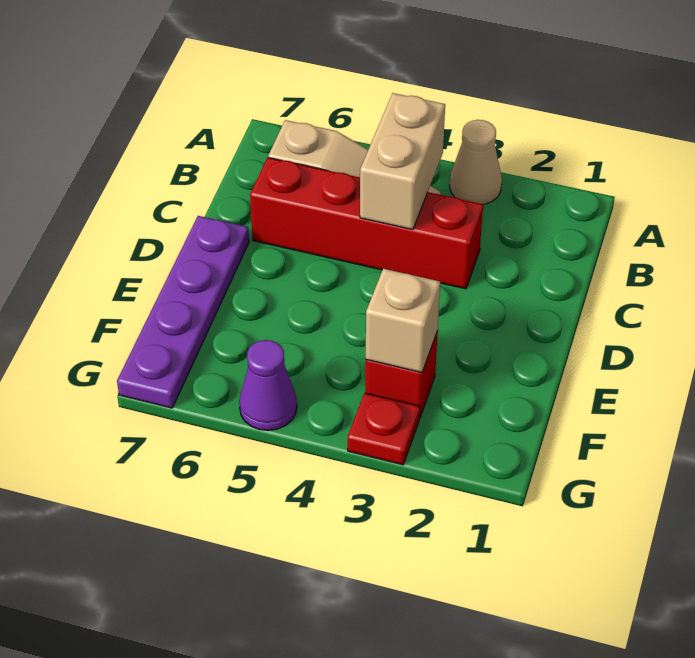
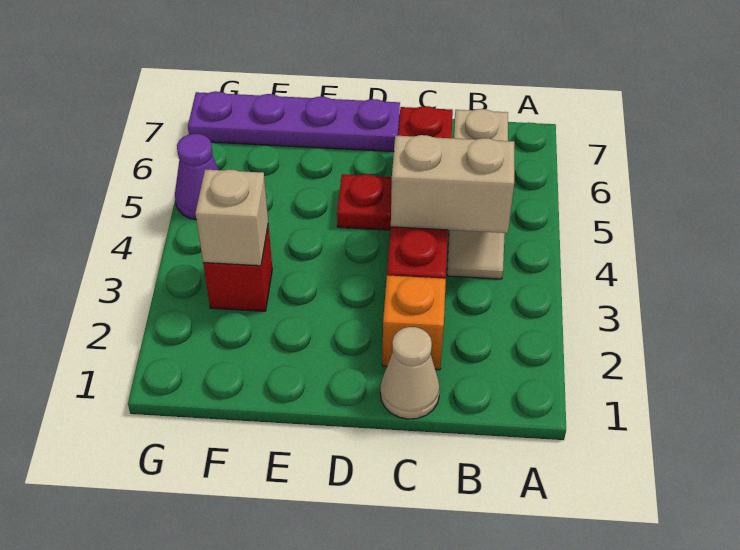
tan 1x1 cone [450,120,502,205] -> tan 1x1 cone moved to [380,327,440,419]
none -> orange 1x1 brick [382,275,446,370]
red 1x1 plate [348,393,420,465] -> red 1x1 plate moved to [337,174,392,230]

